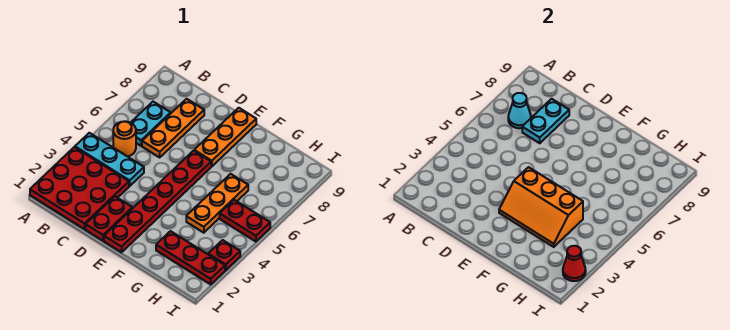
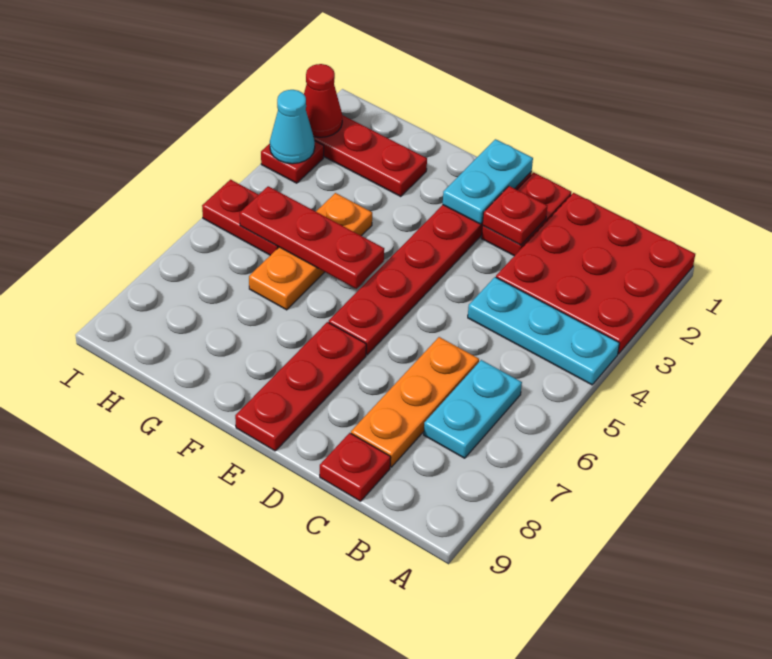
orange 1x1 round brick [113,121,136,157] -> none
cyan 1x1 cone [508,93,531,128] -> cyan 1x1 cone moved to [270,90,315,164]
cyan 1x2 plate [522,99,569,143] -> cyan 1x2 plate moved to [443,139,533,224]
none -> red 1x1 plate [320,433,391,501]
none -> red 1x1 plate [482,186,547,245]
orange 2x3 slope [499,167,583,247] -> none
orange 1x3 plate [194,108,256,166] -> red 1x3 plate [235,322,366,451]
none -> red 1x3 plate [240,186,384,289]

